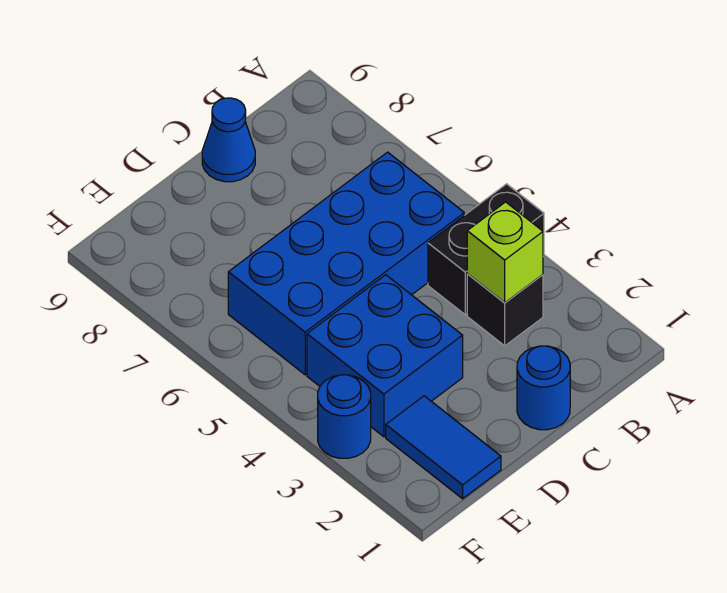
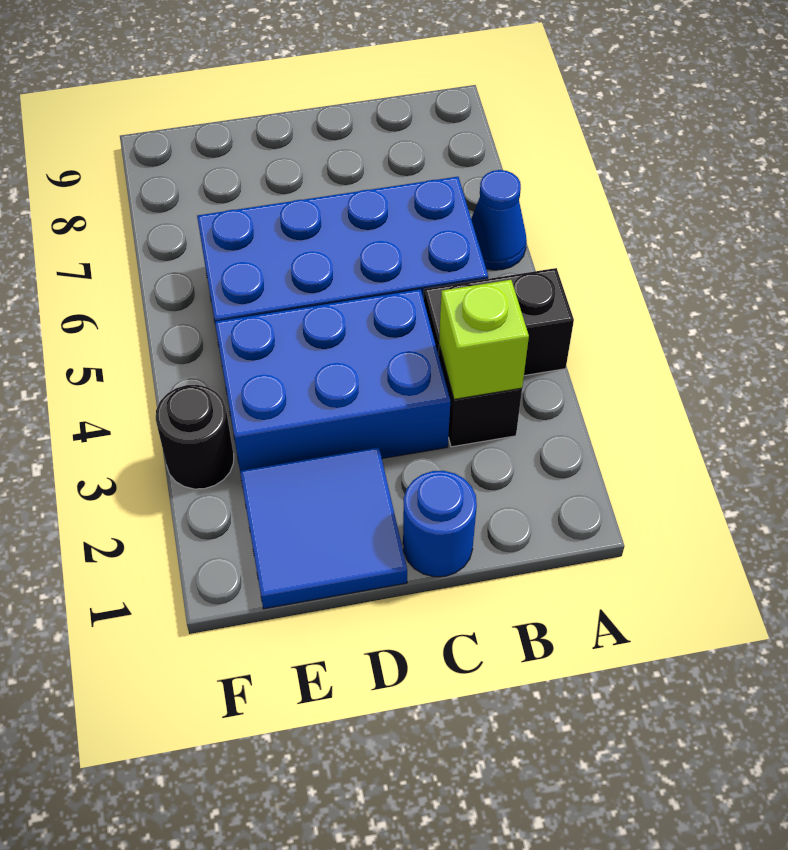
blue 1x1 cone [202,98,255,182] -> blue 1x1 cone moved to [471,170,527,270]
blue 2x2 brick [307,275,463,437] -> blue 2x3 brick [215,289,450,471]
blue 1x2 tile [386,396,501,499] -> blue 2x2 tile [240,447,407,609]
blue 1x1 round brick [318,375,371,458] -> black 1x1 round brick [156,385,234,489]

